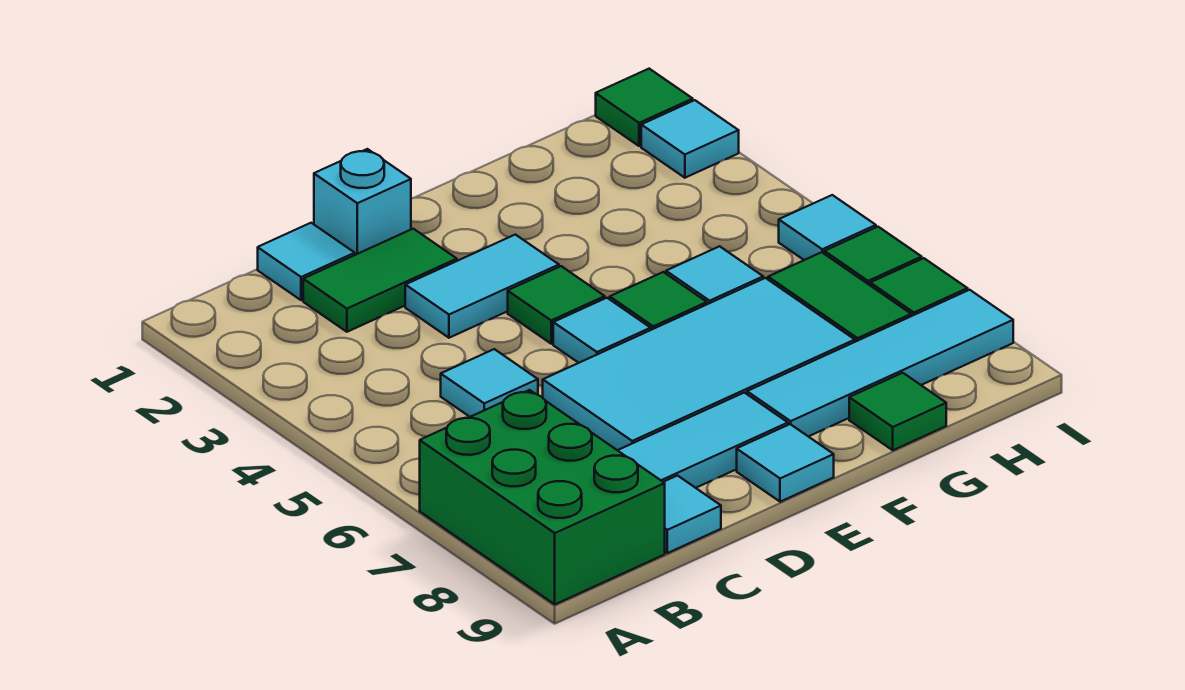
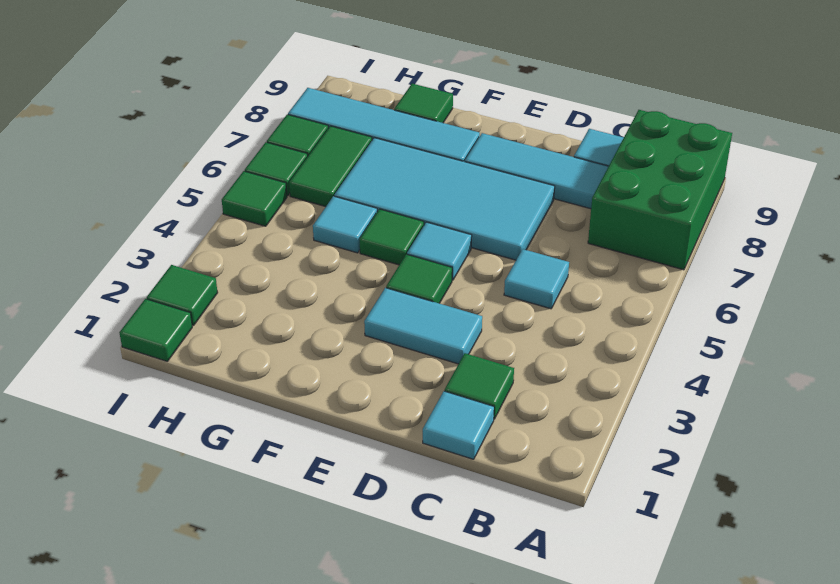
green 1x2 tile [303,229,457,332] -> green 1x1 tile [445,353,514,419]
cyan 1x1 brick [314,149,411,255] -> none
cyan 1x1 tile [737,424,834,502] -> none
cyan 1x1 tile [641,100,739,178] -> green 1x1 tile [147,265,218,326]
cyan 1x1 tile [779,195,876,260] -> green 1x1 tile [222,171,287,226]

